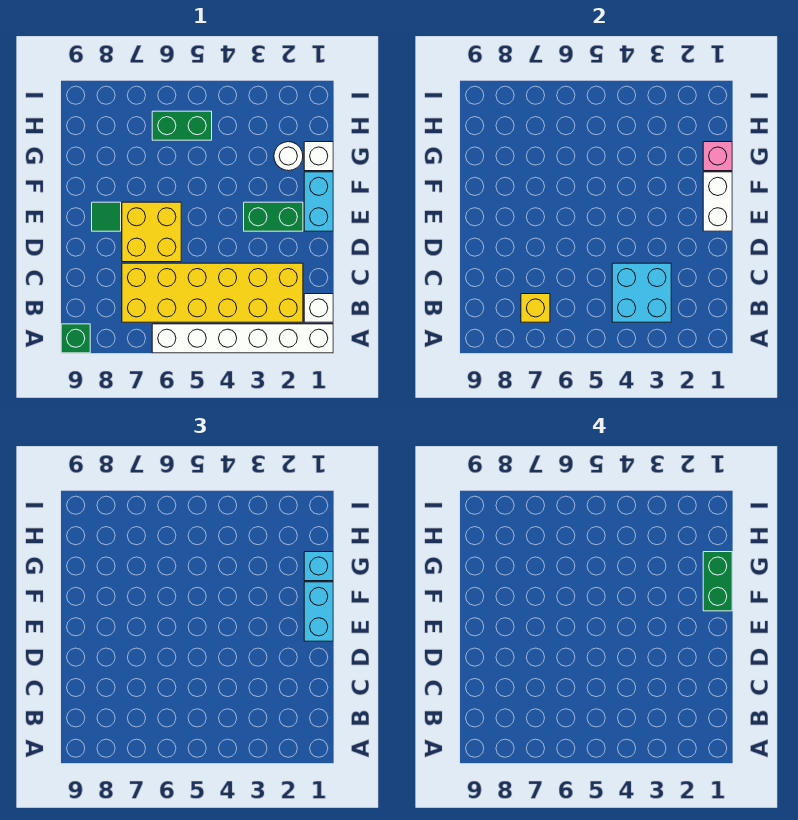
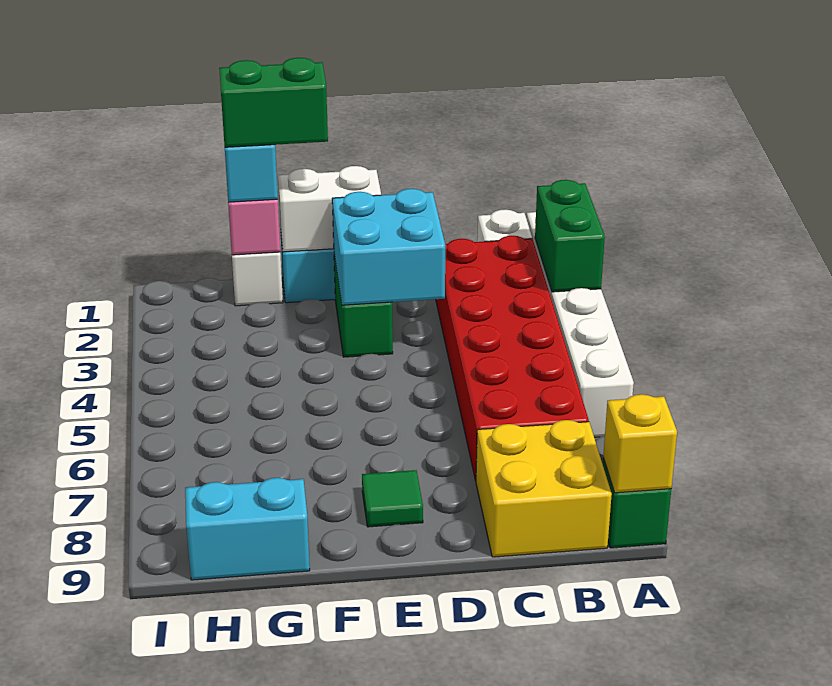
yellow 2x6 brick [122,263,303,322] -> red 2x6 brick [436,236,589,481]
cyan 2x2 brick [612,263,671,322] -> cyan 2x2 brick moved to [332,189,445,305]
yellow 1x1 brick [521,294,550,322] -> yellow 1x1 brick moved to [603,394,677,493]
yellow 2x2 brick [122,202,181,262] -> yellow 2x2 brick moved to [476,420,612,557]
cyan 1x2 brick [304,582,333,641] -> cyan 1x2 brick moved to [185,478,310,580]
white 1x1 round brick [274,142,303,171] -> none
green 1x2 brick [152,111,212,140] -> green 1x2 brick moved to [535,180,605,292]

